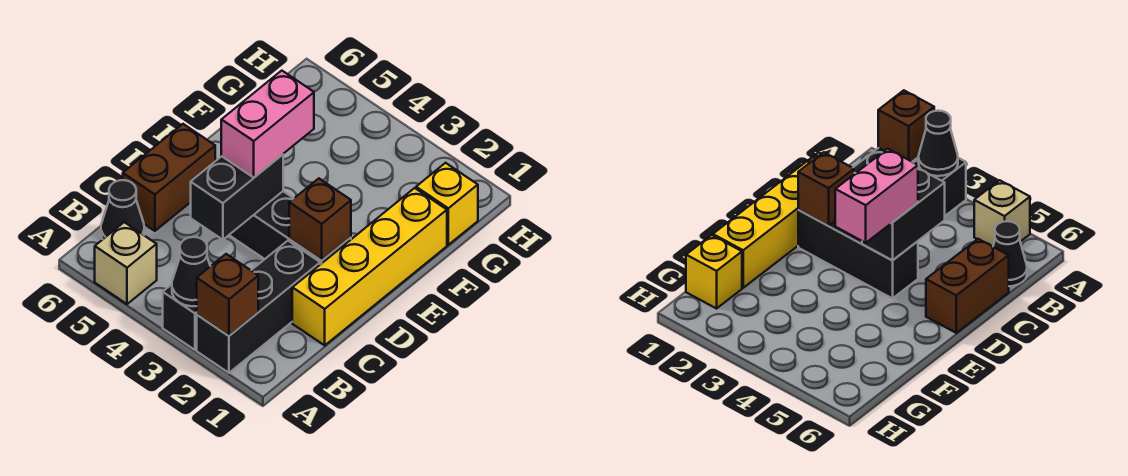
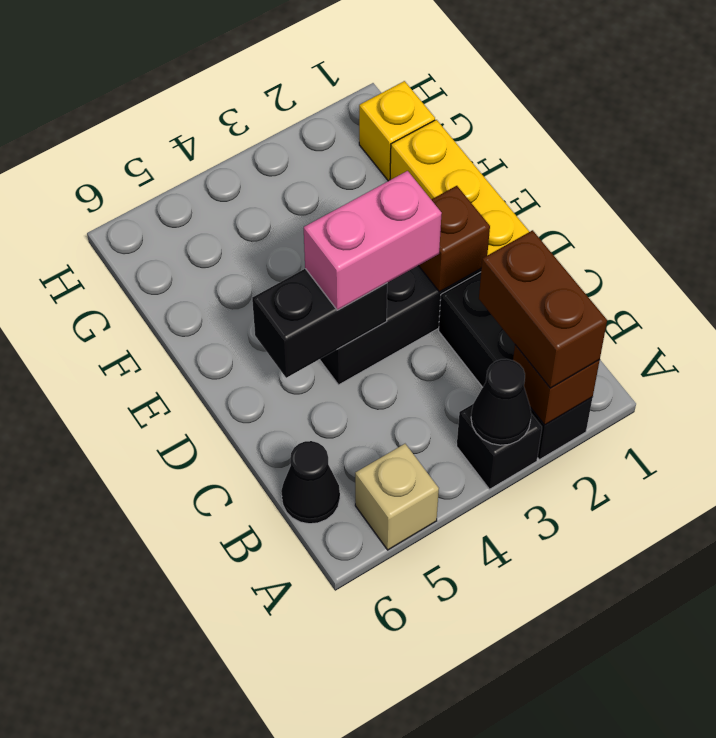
black 1x2 brick [191,154,283,240] -> black 1x2 brick turned to [252,269,387,378]
brown 1x2 brick [123,124,215,231] -> brown 1x2 brick moved to [479,230,607,388]
pink 1x2 brick [221,71,314,177] -> pink 1x2 brick turned to [304,171,442,310]

